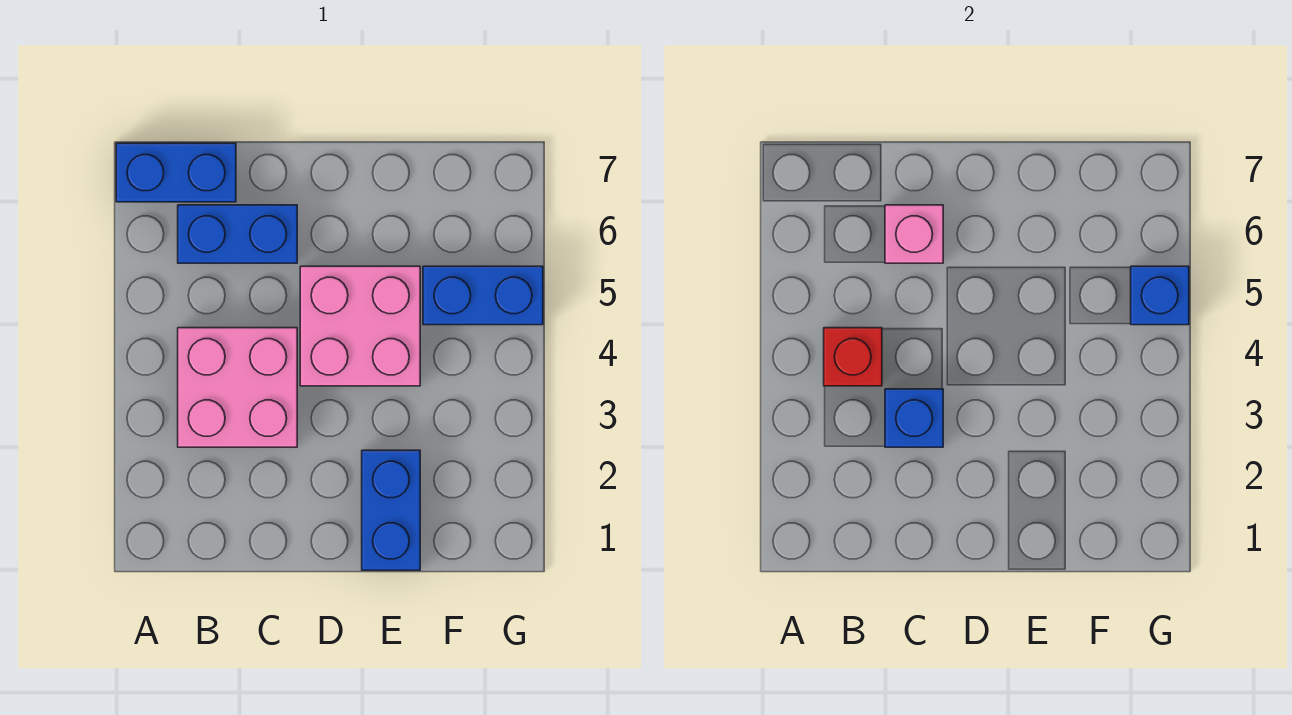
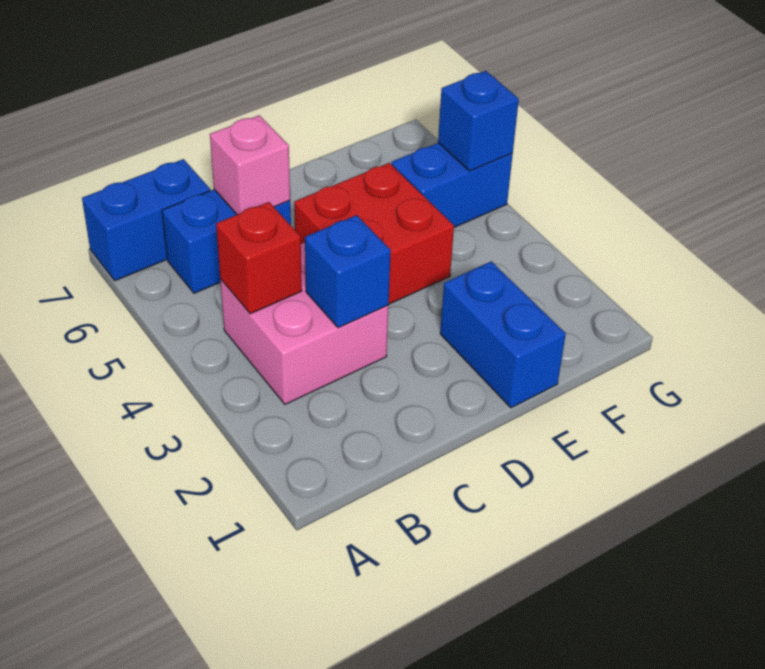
pink 2x2 brick [300,266,420,386] -> red 2x2 brick [294,163,454,304]

